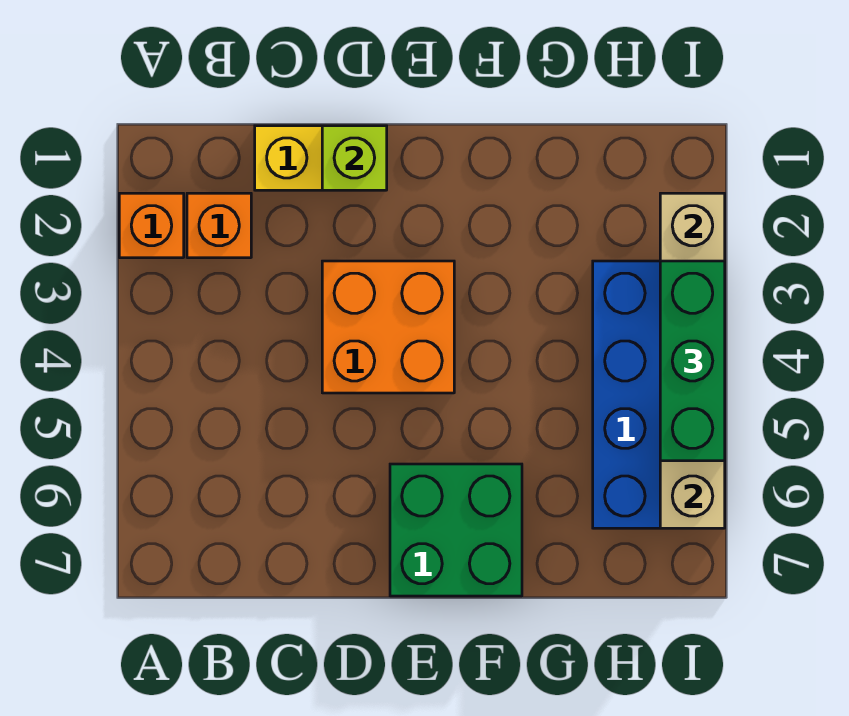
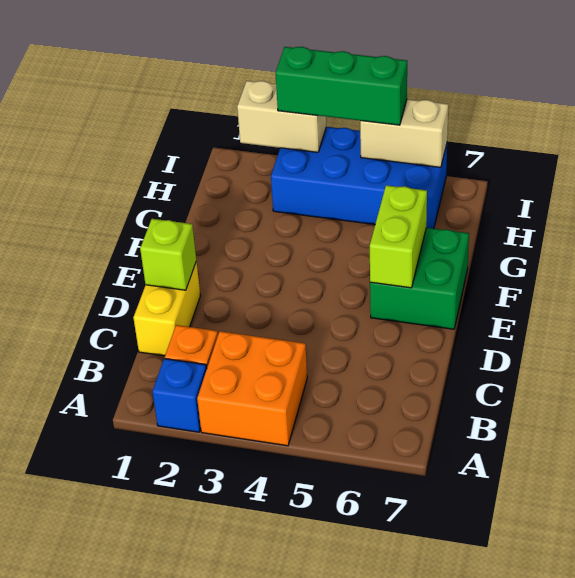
orange 1x1 brick [119,193,184,258] -> blue 1x1 brick [152,359,207,432]
orange 2x2 brick [322,261,454,393] -> orange 2x2 brick moved to [197,331,307,446]
none -> lime 1x2 brick [370,185,427,288]

